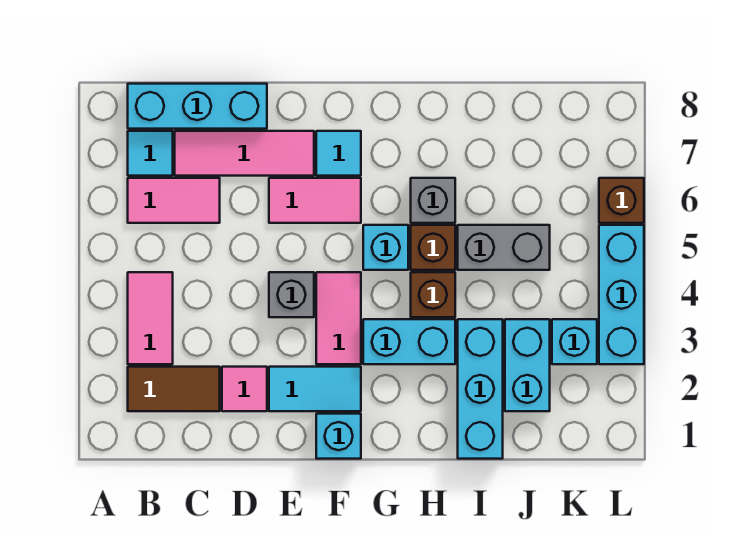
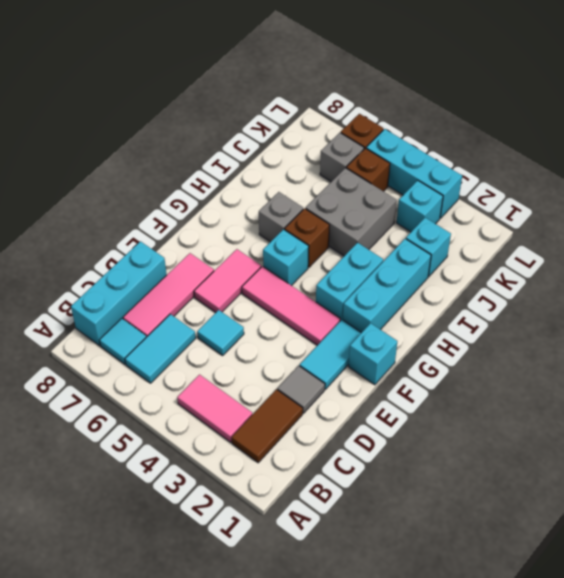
pink 1x2 tile [128,178,220,223] -> cyan 1x2 tile [125,314,196,383]
pink 1x1 tile [222,367,267,411] -> grey 1x1 tile [277,366,325,413]
grey 1x1 brick [269,272,314,317] -> grey 1x1 brick moved to [320,133,364,182]
pink 1x2 tile [316,272,361,364] -> pink 1x3 tile [242,266,340,345]
cyan 1x1 tile [316,131,361,176] -> cyan 1x1 tile moved to [197,310,244,355]
brown 1x1 brick [411,272,455,317] -> brown 1x1 brick moved to [346,148,390,191]
cyan 1x3 brick [458,319,503,459] -> cyan 1x3 brick turned to [343,239,431,333]
grey 1x2 brick [458,225,550,270] -> grey 2x2 brick [306,168,397,256]
cyan 1x2 brick [505,319,550,411] -> cyan 1x1 brick [406,218,451,277]

